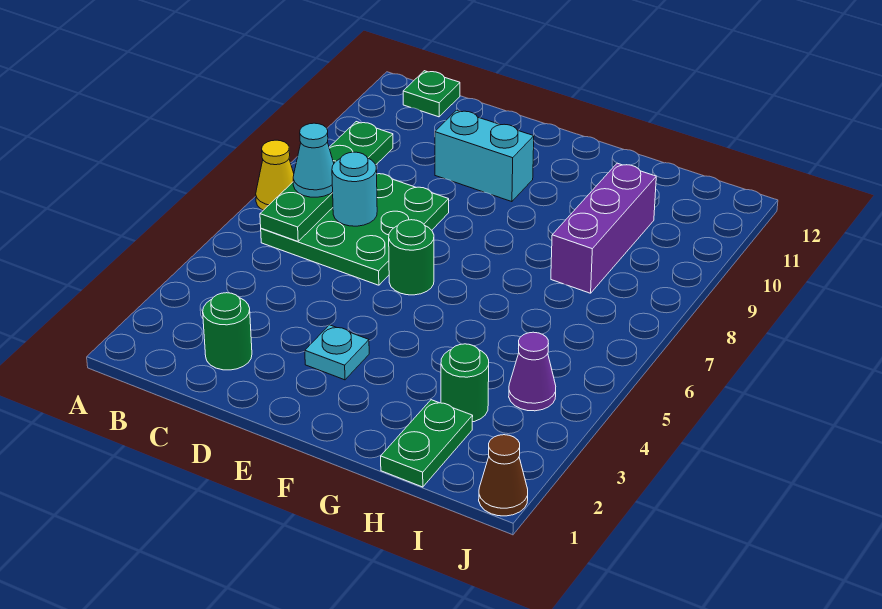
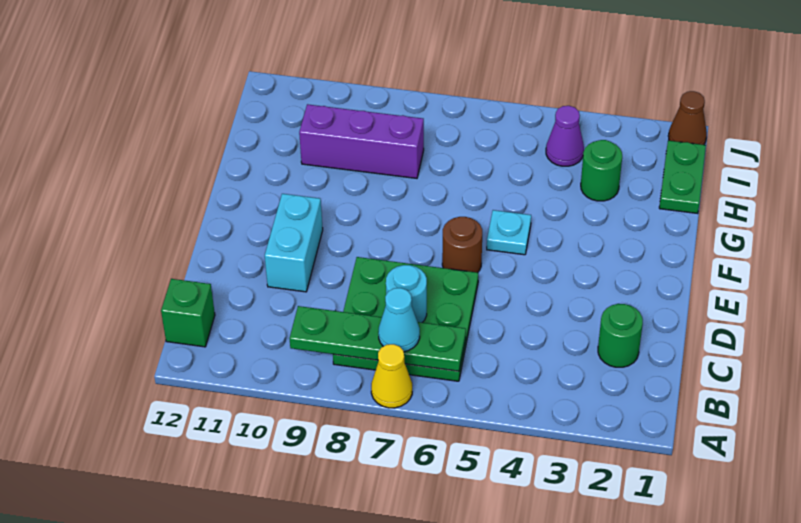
green 1x1 plate [403,71,460,117] -> green 1x1 brick [161,279,215,347]
cyan 1x1 plate [305,325,369,380] -> cyan 1x1 plate moved to [487,210,531,255]
green 1x1 round brick [389,220,434,295] -> brown 1x1 round brick [442,217,482,273]
green 1x2 plate [381,400,473,487] -> green 1x2 plate turned to [659,141,706,214]

